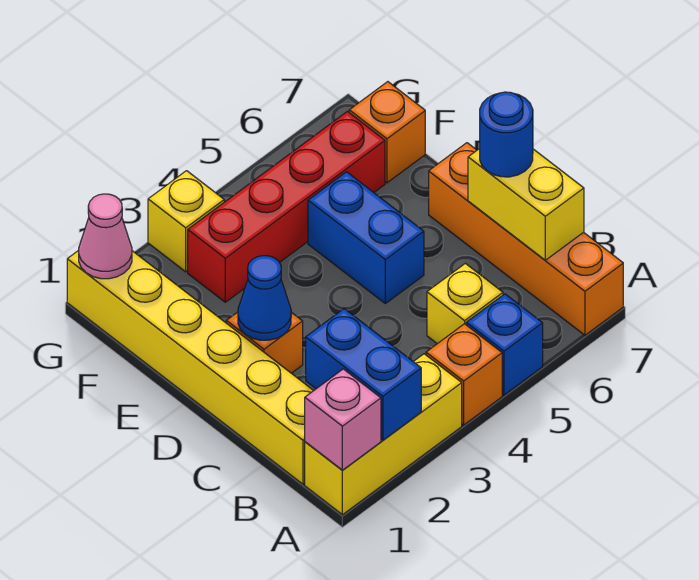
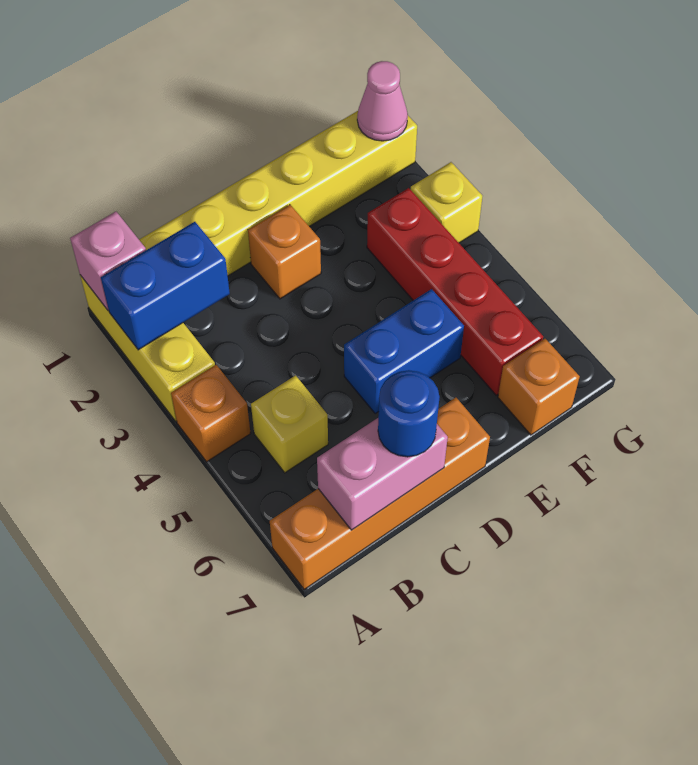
blue 1x1 brick [466,294,543,395] -> none
yellow 1x2 brick [468,148,584,260] -> pink 1x2 brick [317,418,448,530]
blue 1x1 cone [238,256,291,340] -> none

